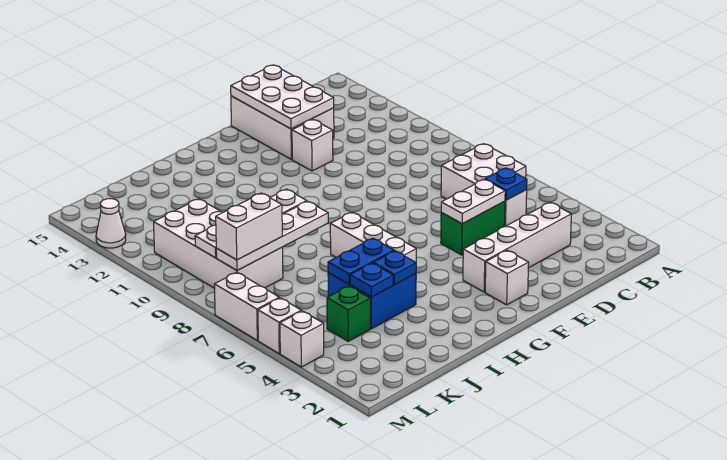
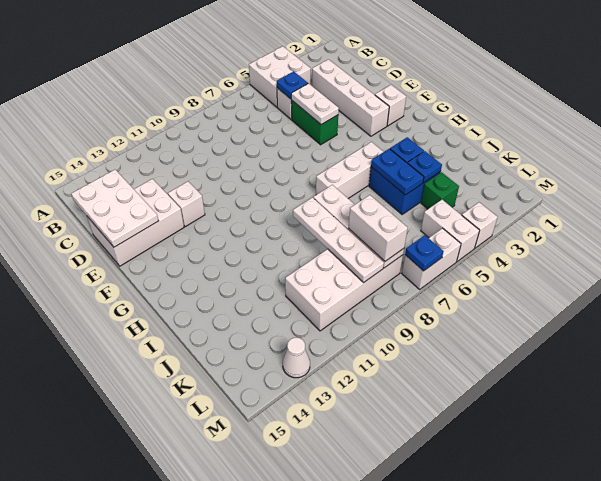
white 2x2 brick [441,144,526,199] -> white 2x2 brick moved to [249,46,311,107]
white 2x3 plate [231,65,334,129] -> white 2x3 plate turned to [71,170,158,247]
white 1x1 brick [258,298,301,354] -> white 1x2 brick [421,200,480,262]
none -> blue 1x1 plate [405,235,444,271]

